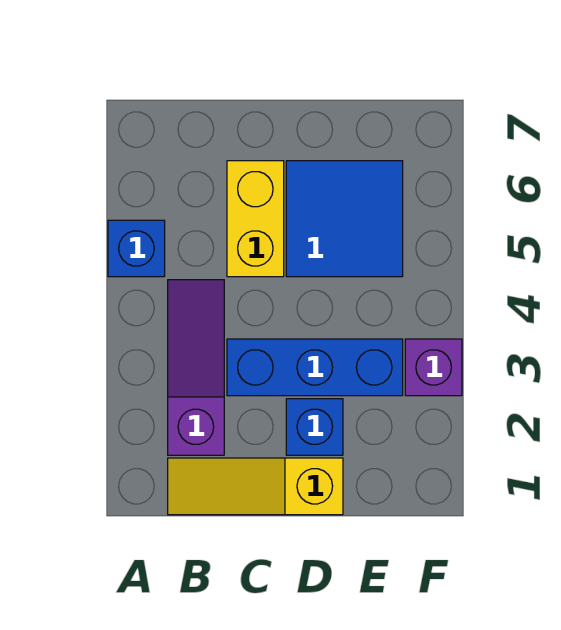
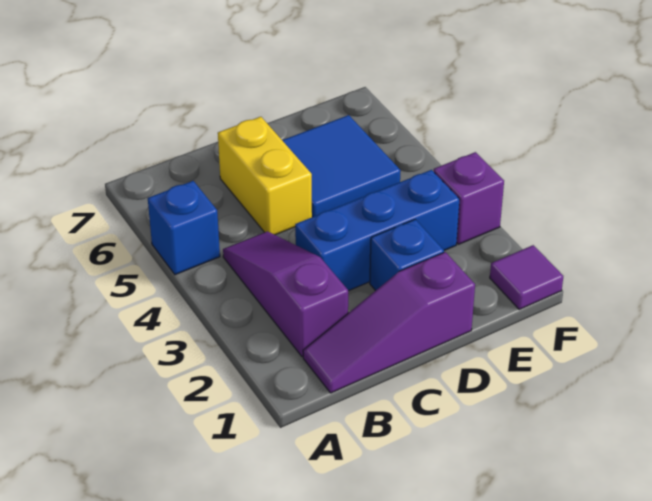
yellow 1x3 slope [168,458,343,515] -> purple 1x3 slope [303,252,475,393]
none -> purple 1x1 tile [490,245,563,309]

